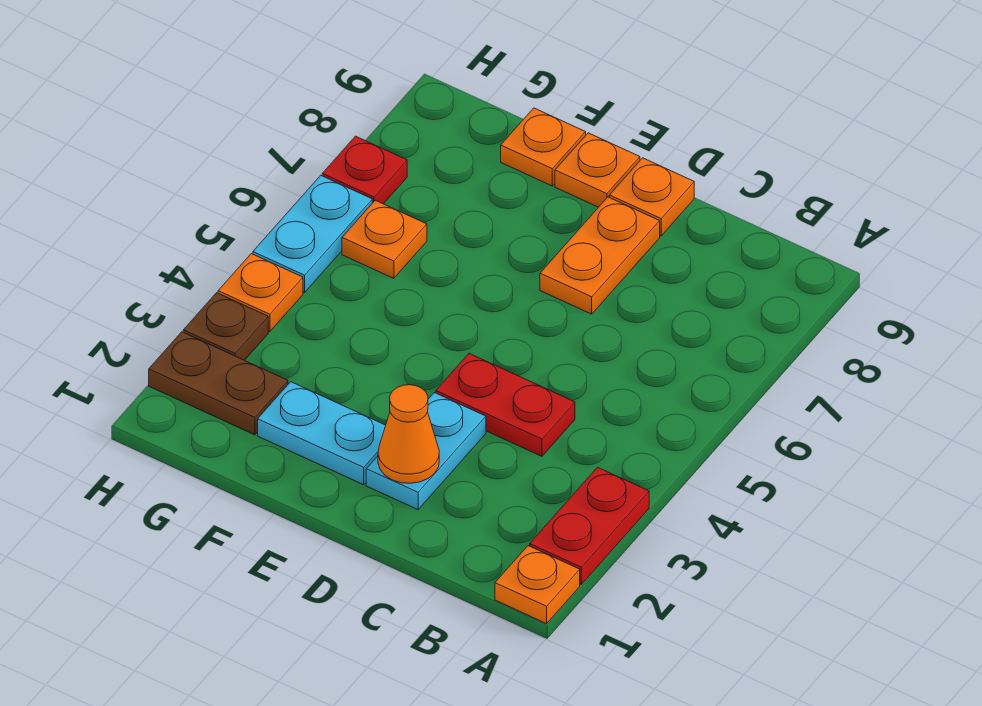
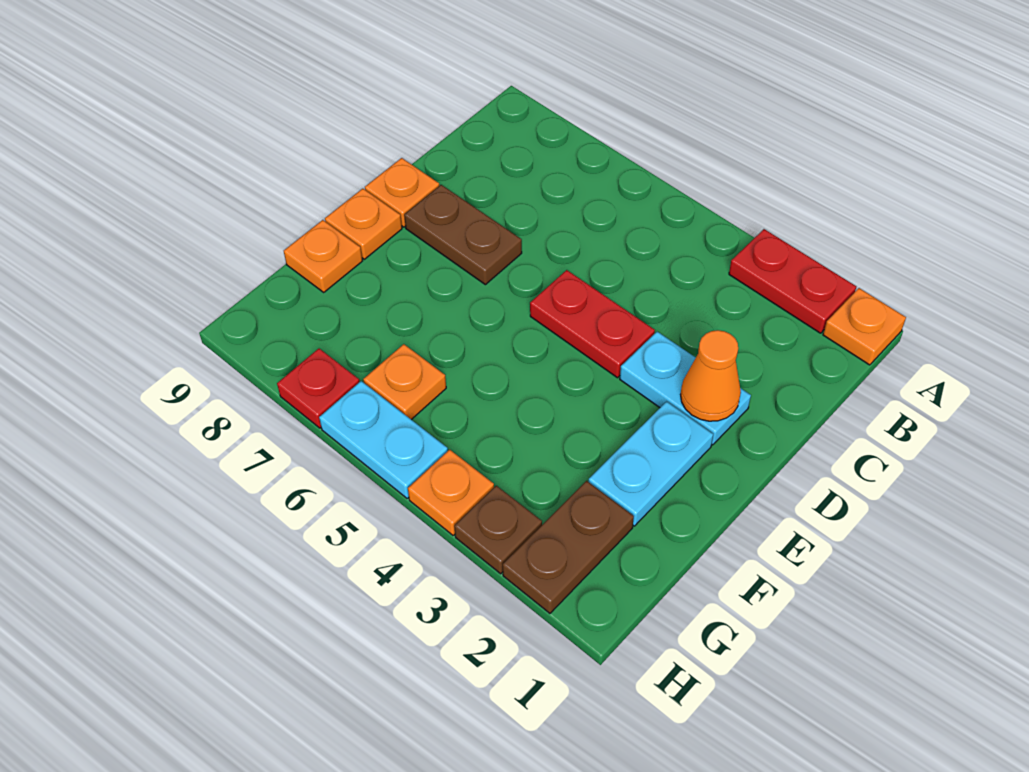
red 1x2 plate [436,354,575,456] -> red 1x2 plate turned to [530,270,655,378]
orange 1x2 plate [540,197,660,314] -> brown 1x2 plate [404,185,522,285]

